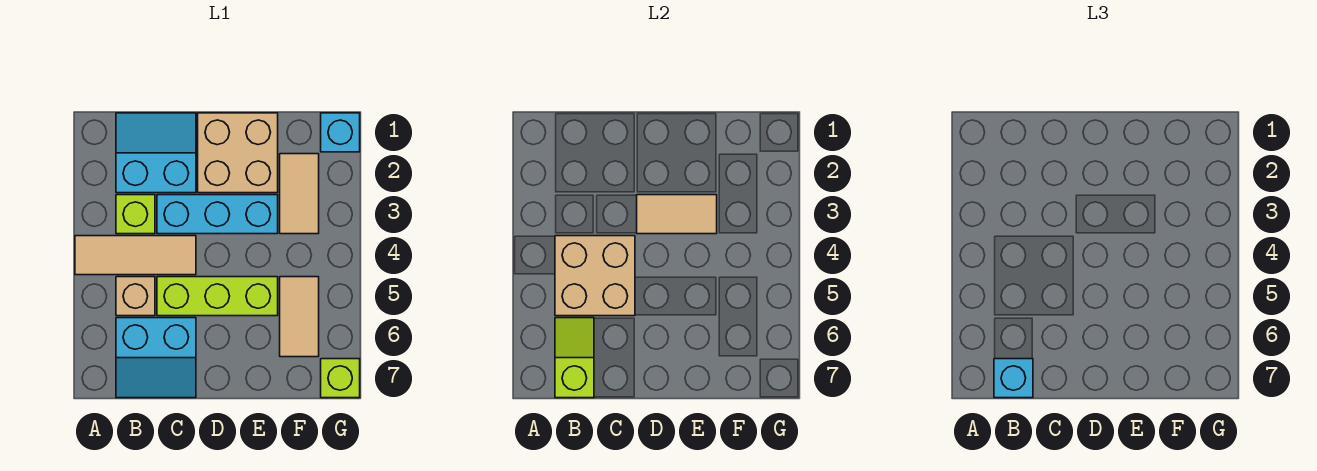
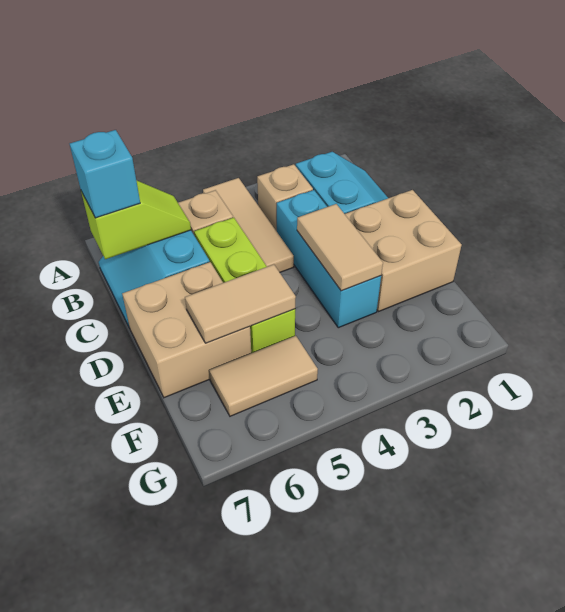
lime 1x1 brick [116,195,155,234] -> tan 1x1 brick [257,164,313,231]
tan 2x2 brick [555,236,635,316] -> tan 2x2 brick moved to [122,262,251,398]
tan 1x2 tile [280,154,319,234] -> tan 1x2 tile moved to [185,264,296,343]
cyan 1x1 brick [321,113,360,152] -> none
lime 1x1 brick [321,359,360,398] -> none

